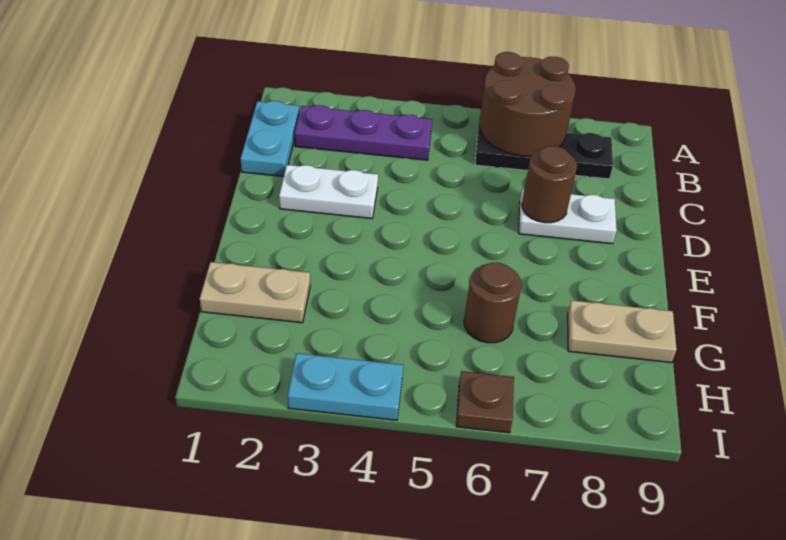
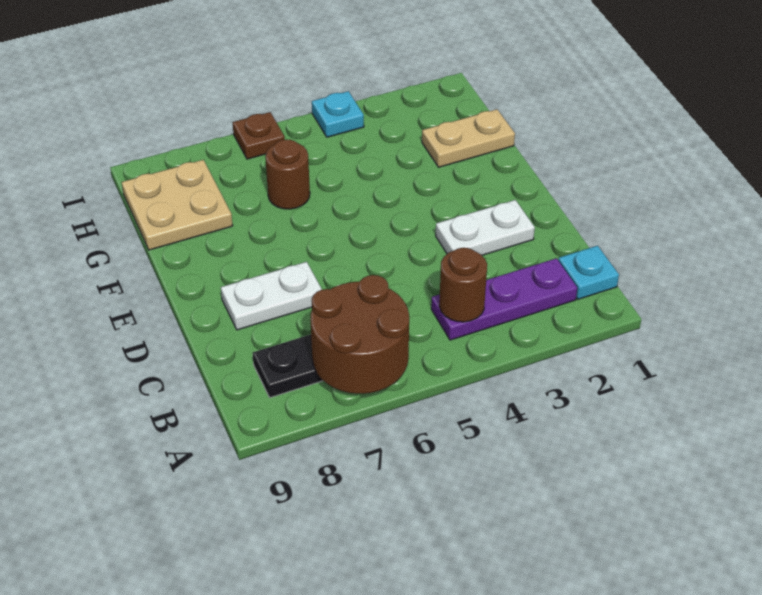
cyan 1x2 plate [241,101,299,176] -> cyan 1x1 plate [558,246,619,299]
brown 1x1 round brick [522,146,577,223] -> brown 1x1 round brick moved to [439,248,487,322]
tan 1x2 plate [568,300,677,363] -> tan 2x2 plate [122,160,233,250]
cyan 1x2 plate [288,353,403,420] -> cyan 1x1 plate [312,91,364,137]

